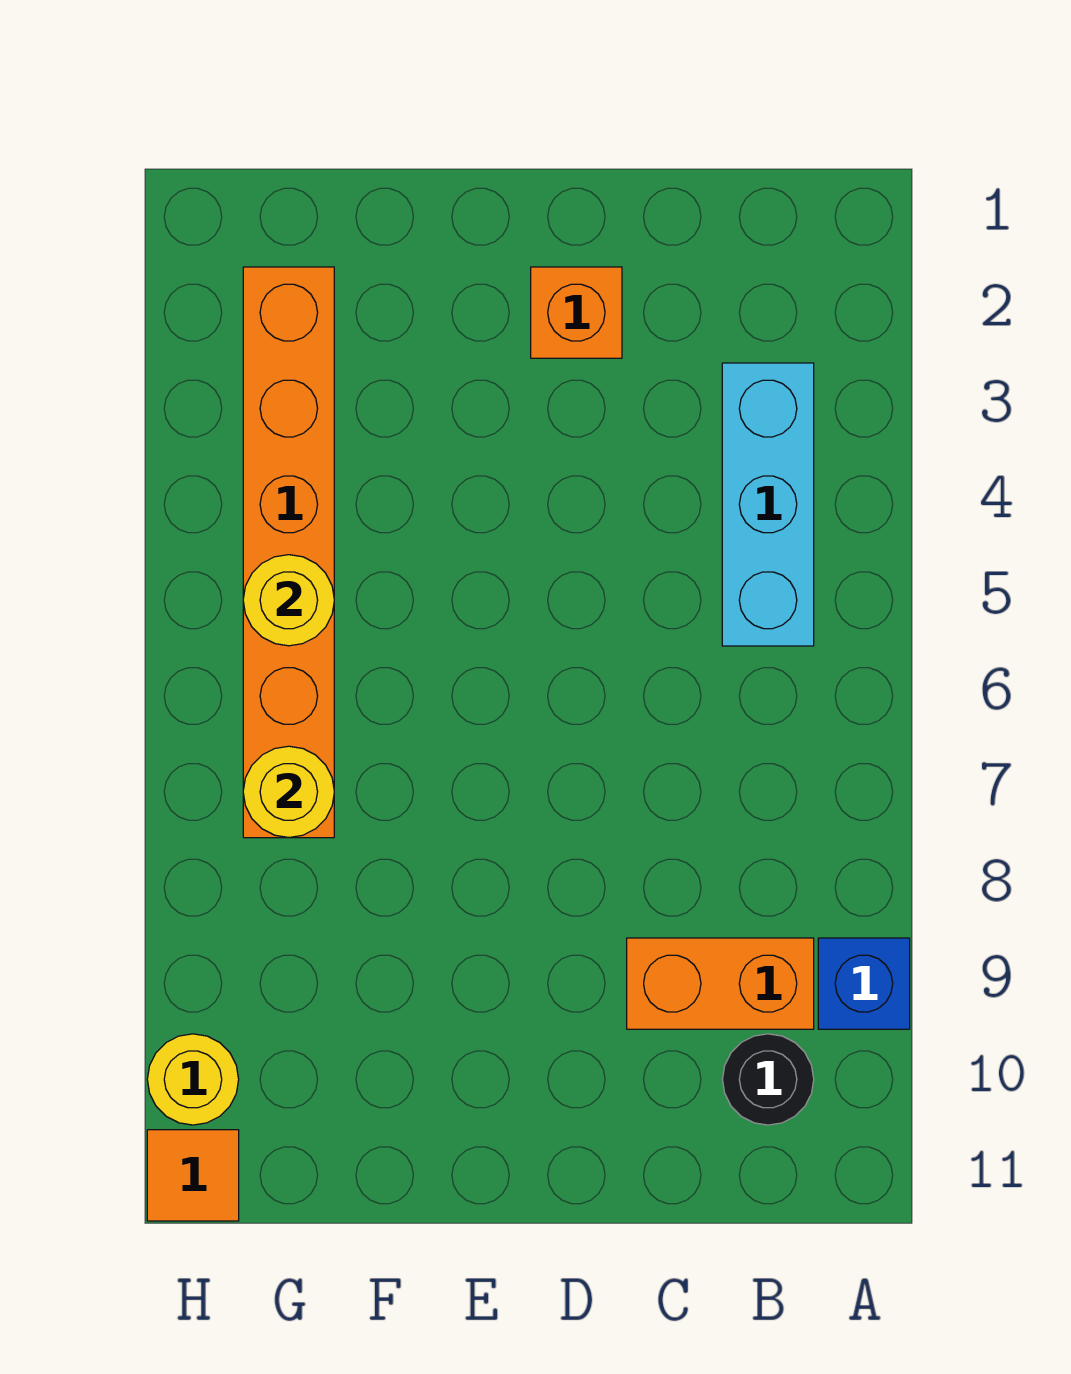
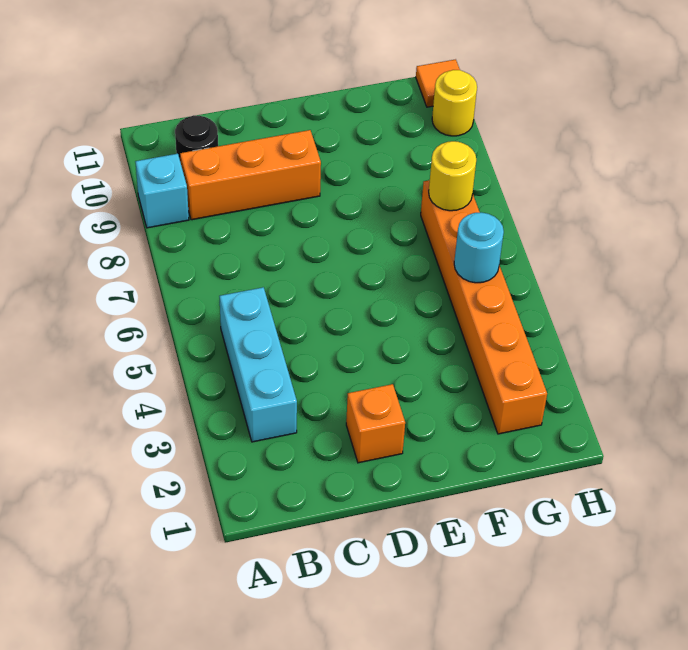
blue 1x1 brick [818,938,910,1029] -> cyan 1x1 brick [135,154,189,228]
orange 1x2 brick [627,938,814,1029] -> orange 1x3 brick [180,130,321,220]
yellow 1x1 round brick [243,555,334,646] -> cyan 1x1 round brick [454,212,504,283]

